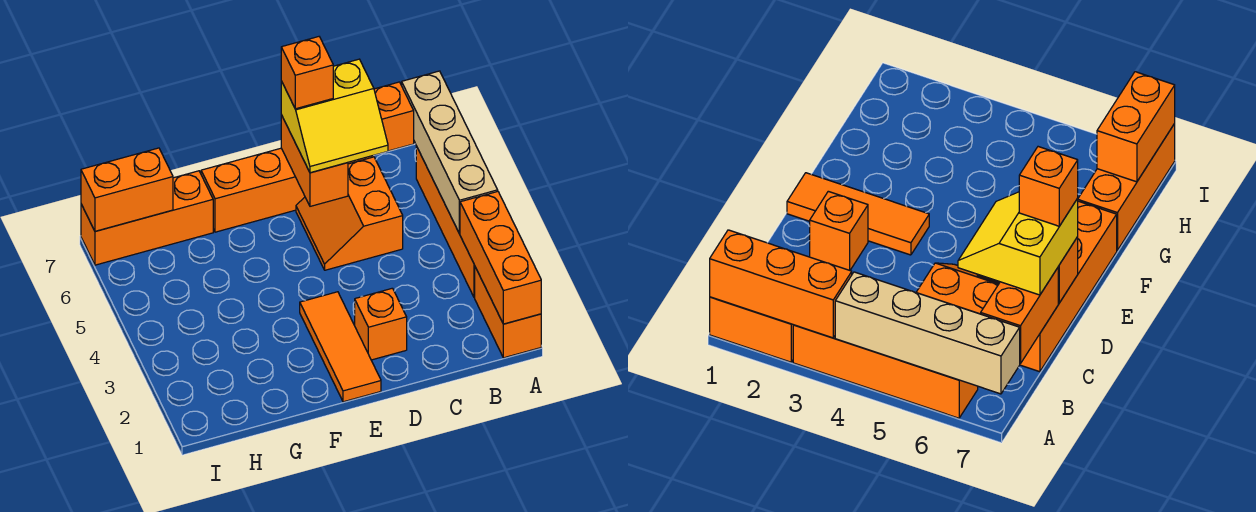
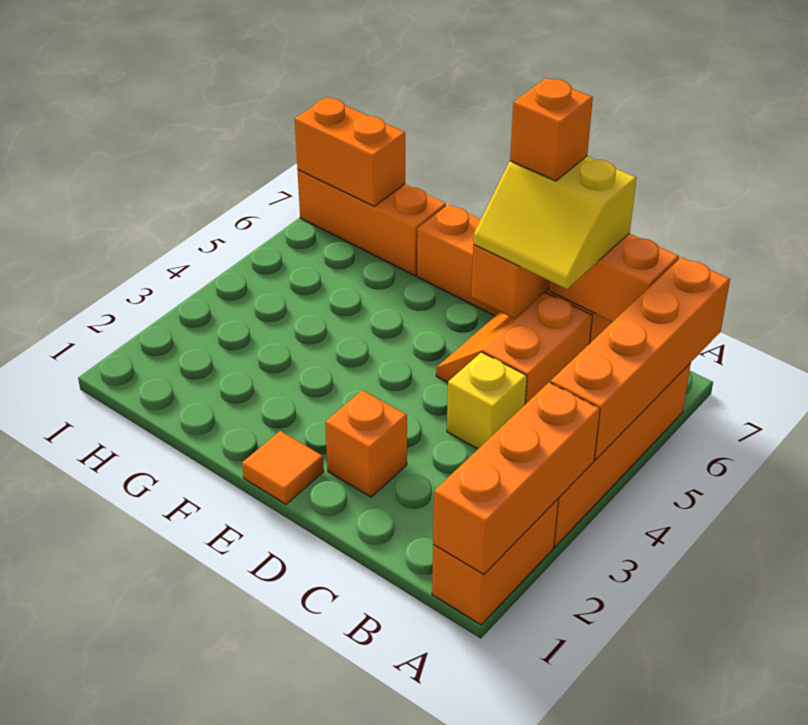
tan 1x4 brick [402,71,498,234] -> orange 1x4 brick [551,257,730,460]
none -> yellow 1x1 brick [447,352,527,449]
orange 1x3 tile [300,292,381,402] -> orange 1x1 tile [242,431,324,504]

